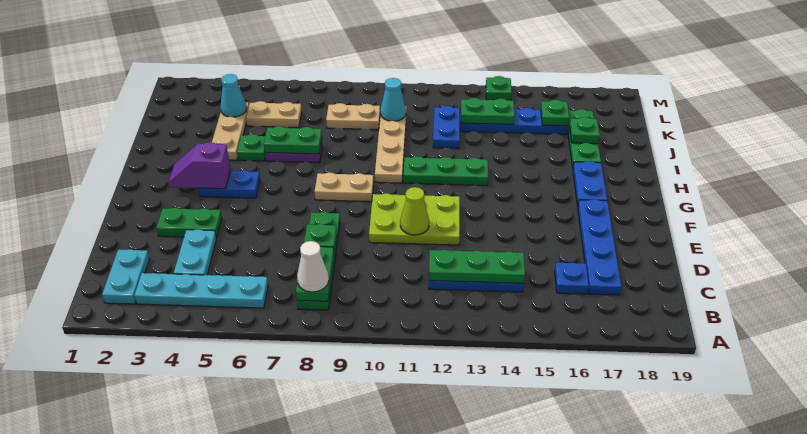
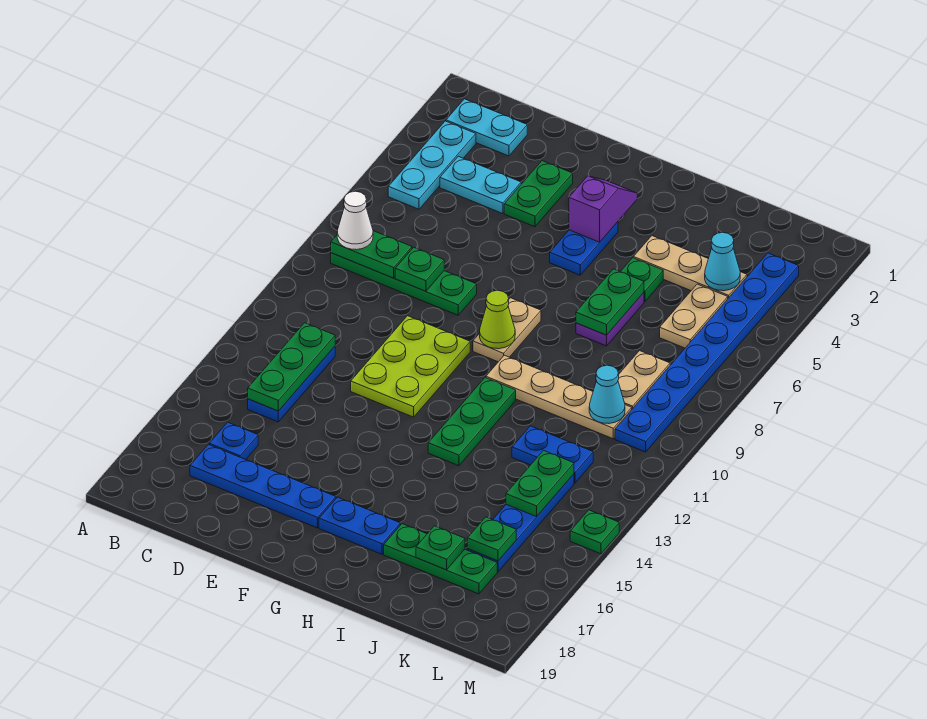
cyan 1x4 plate [134,273,268,308] -> cyan 1x3 plate [388,121,476,209]
lime 1x1 cone [400,187,429,235] -> lime 1x1 cone moved to [480,290,515,349]
none -> blue 1x8 plate [615,253,799,452]

